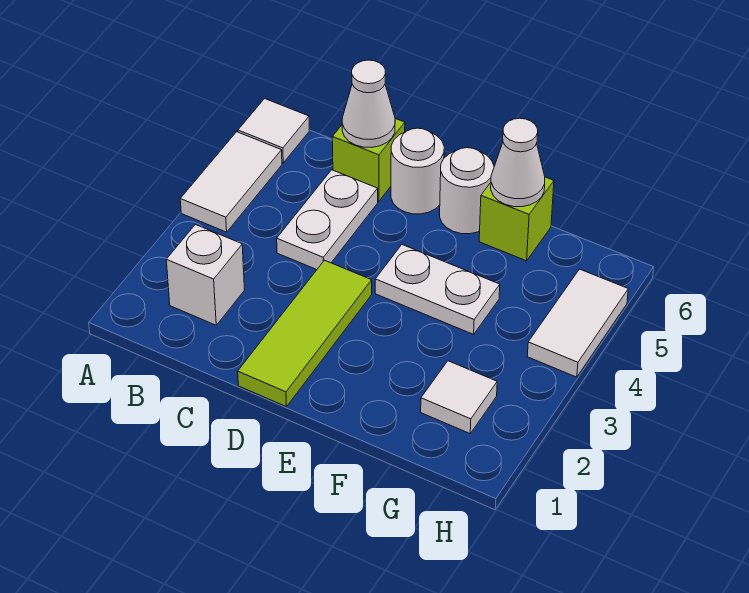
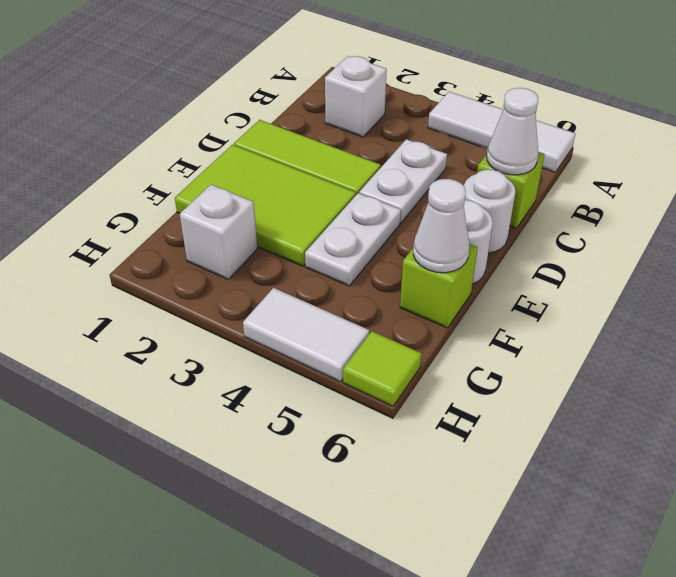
white 1x2 plate [277,170,378,270] -> white 1x2 plate turned to [359,139,447,223]
none -> lime 2x3 tile [175,145,356,266]
white 1x1 tile [421,361,497,433] -> white 1x1 brick [180,185,257,279]
none -> lime 1x1 tile [343,331,421,406]

